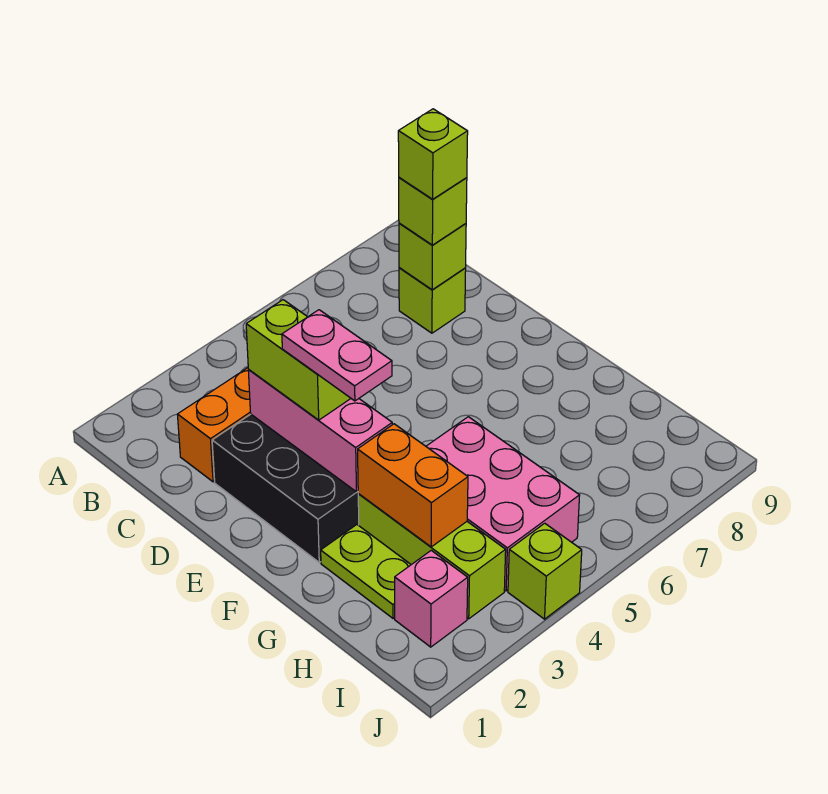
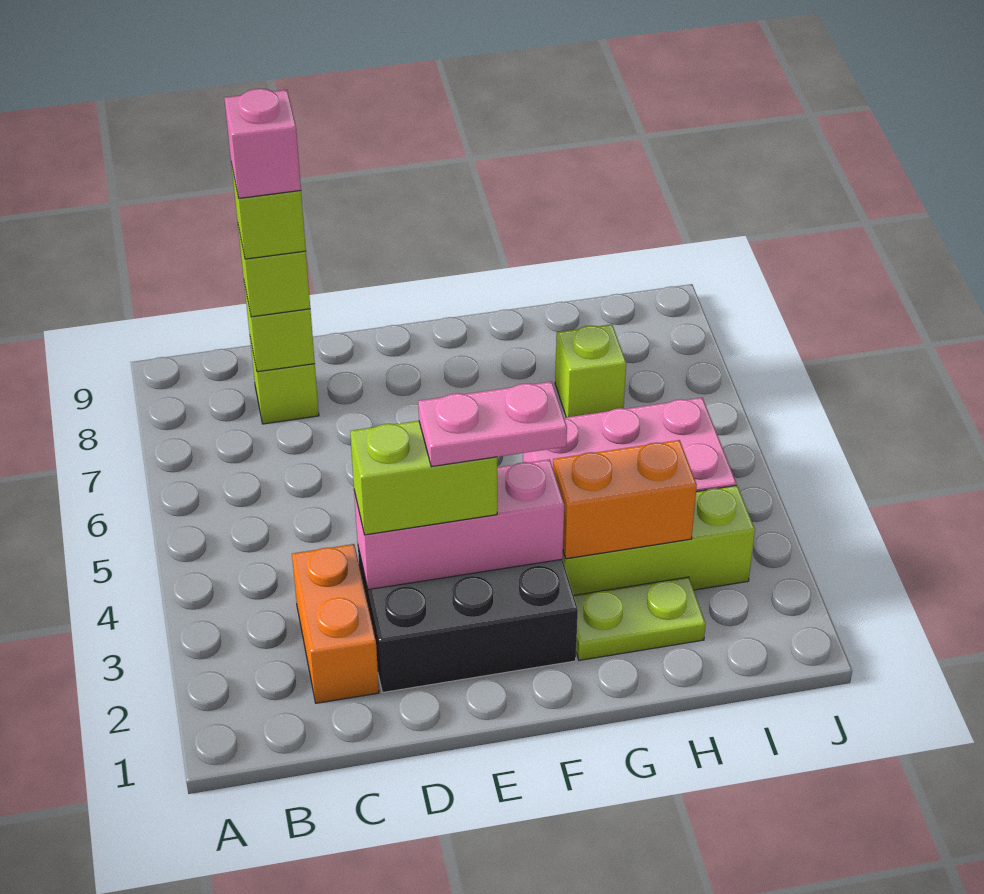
pink 1x1 brick [395,550,468,647] -> pink 1x1 brick moved to [224,89,301,198]
lime 1x1 brick [508,523,582,619] -> lime 1x1 brick moved to [555,324,626,417]

